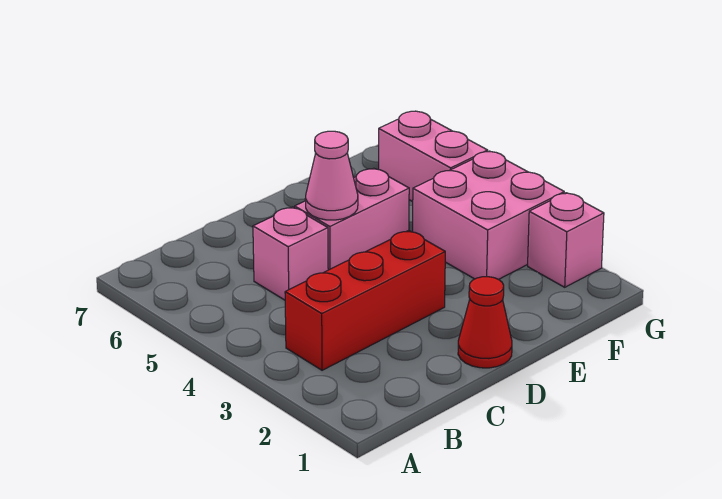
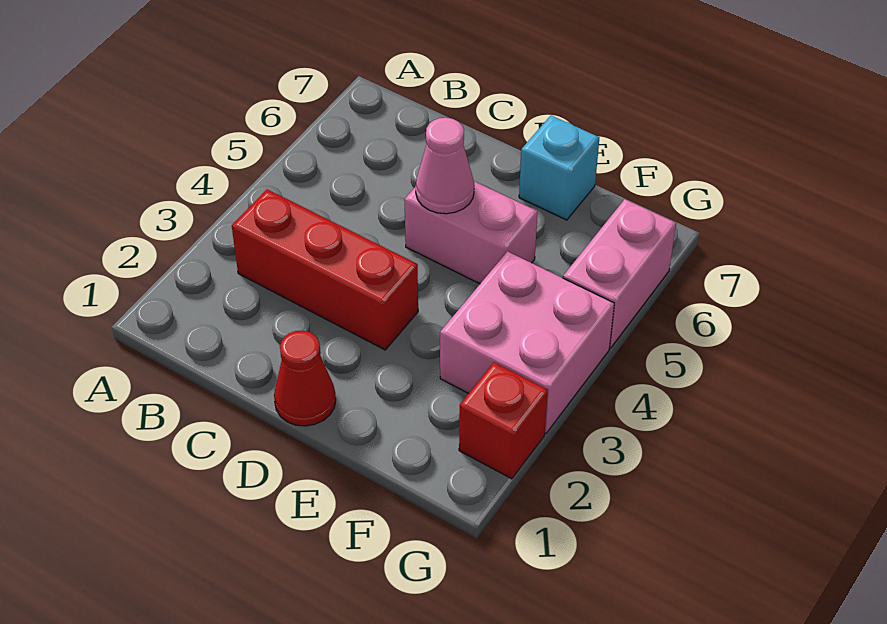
pink 1x1 brick [253,207,328,300] -> none
none -> cyan 1x1 brick [519,116,599,220]
pink 1x1 brick [528,193,604,287] -> red 1x1 brick [459,362,548,479]

